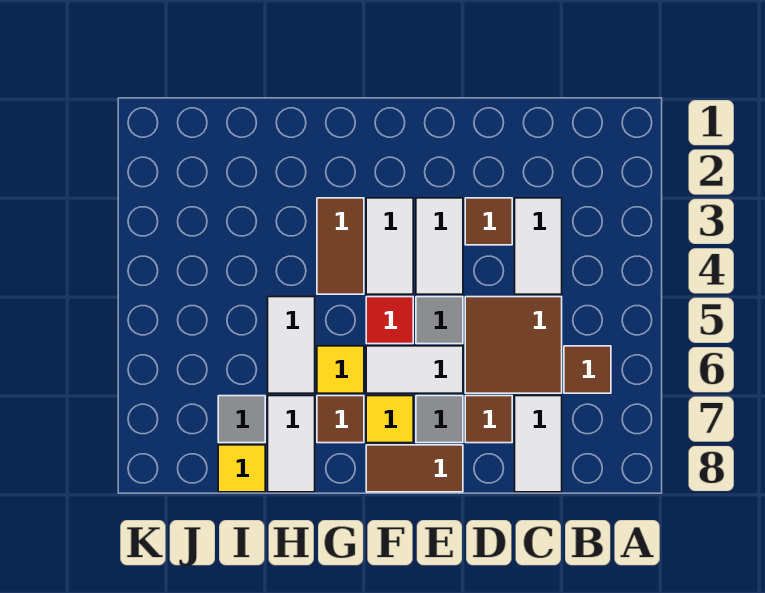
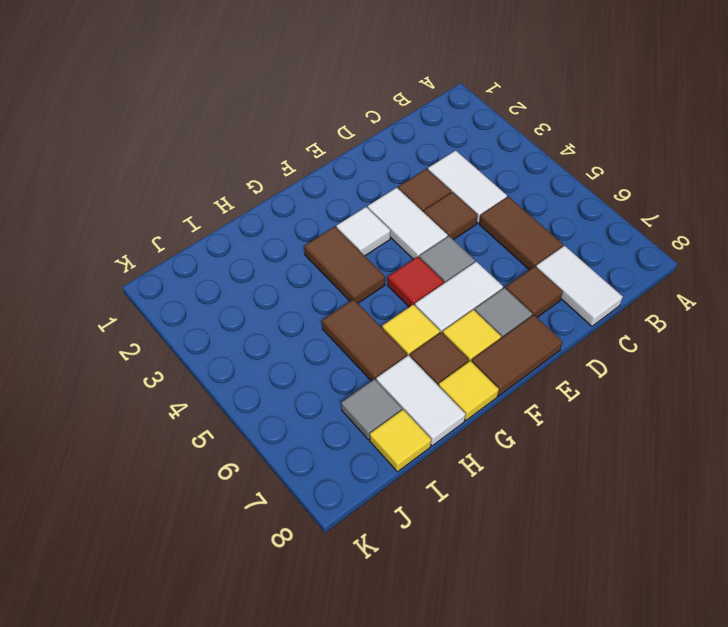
brown 1x1 tile [564,346,611,393] -> brown 1x1 tile moved to [424,192,478,240]
brown 2x2 tile [465,297,562,393] -> brown 1x2 tile [479,197,563,270]
white 1x2 tile [366,198,413,294] -> white 1x1 tile [336,207,390,256]
none -> yellow 1x1 tile [439,361,499,420]
white 1x2 tile [268,297,315,393] -> brown 1x2 tile [322,299,407,381]

